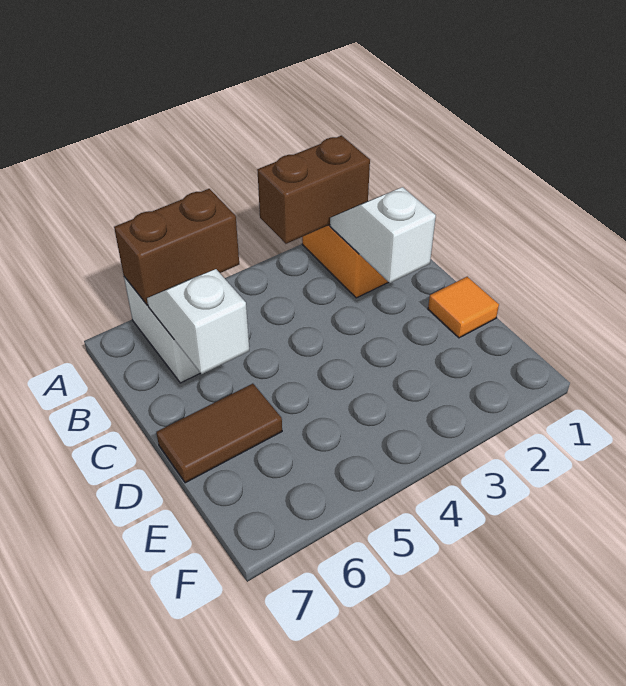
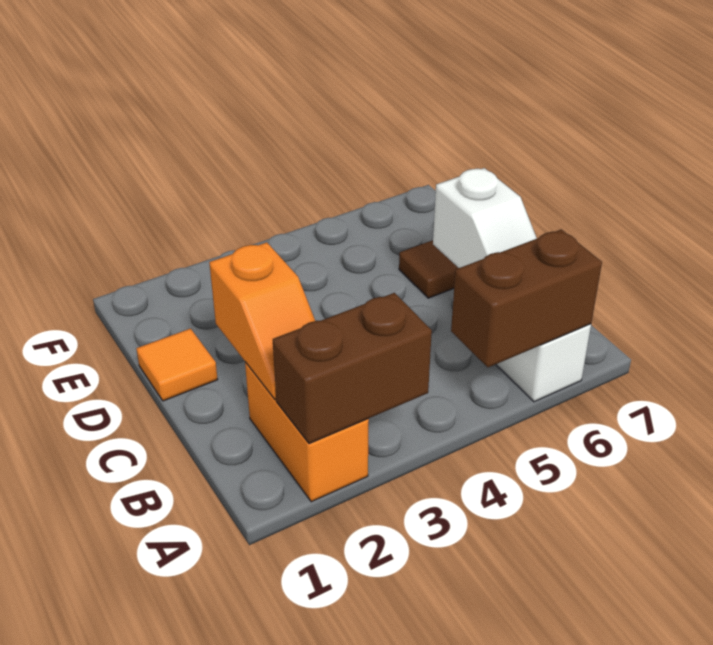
white 1x2 slope [330,187,436,283] -> orange 1x2 slope [209,242,315,400]

